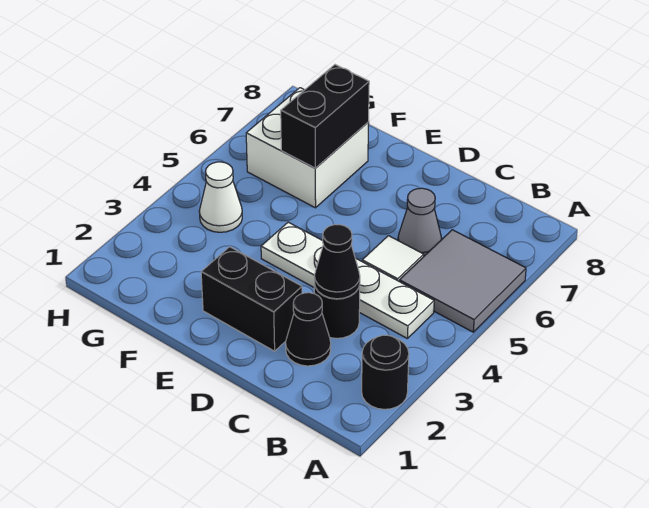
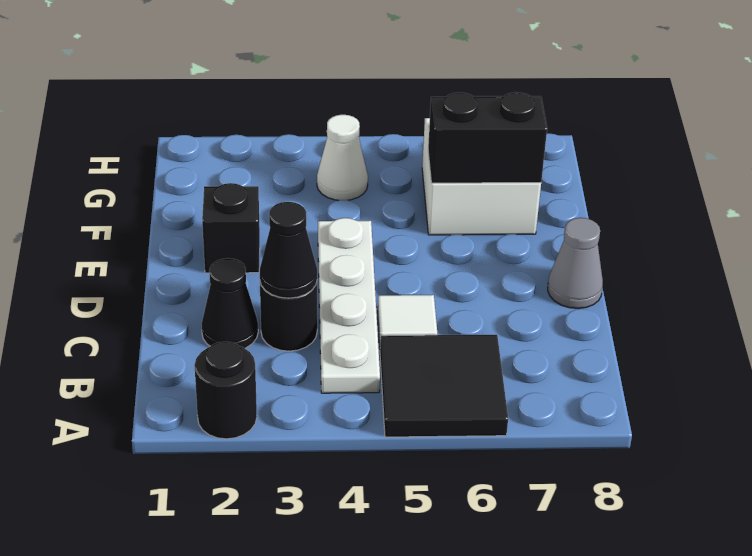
grey 2x2 tile [399,230,526,332] -> black 2x2 tile [380,335,508,437]
grey 1x1 cone [398,188,442,256] -> grey 1x1 cone moved to [548,218,603,308]
black 1x2 brick [201,247,302,351] -> black 1x1 brick [202,183,260,273]

